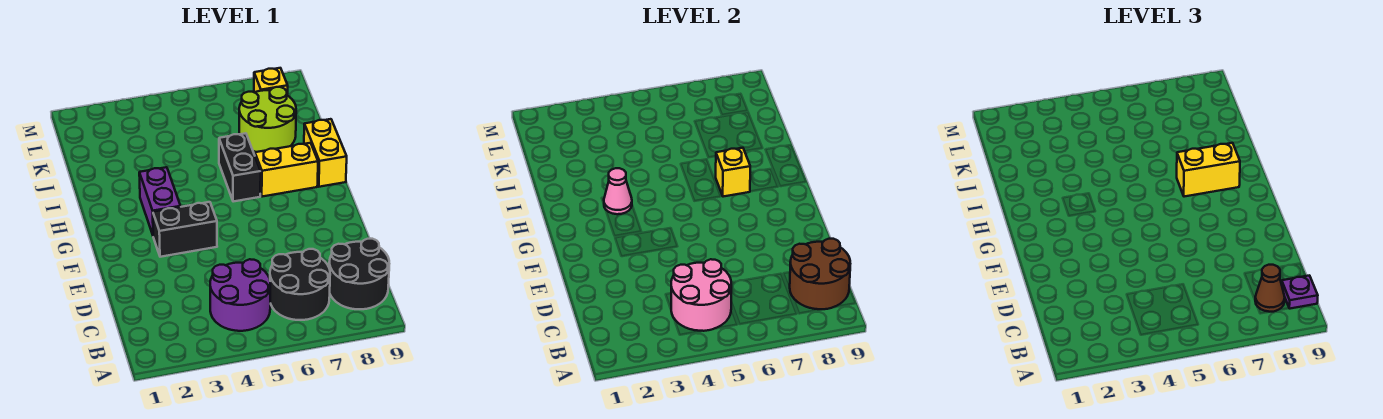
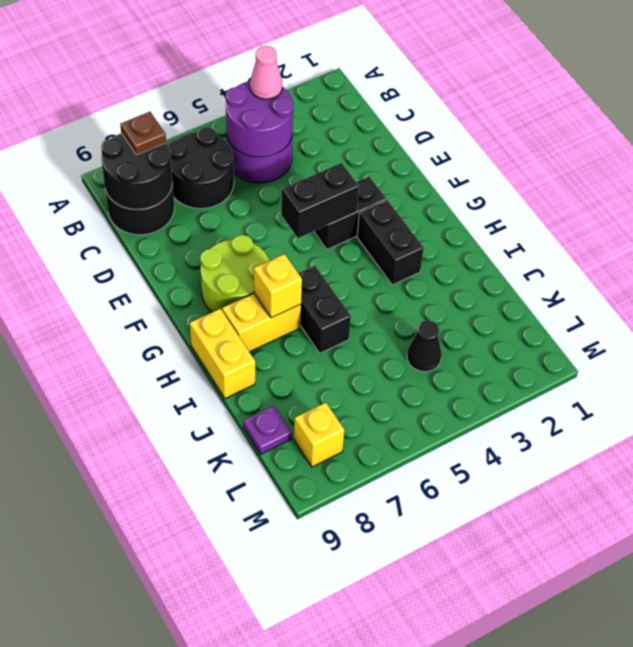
pink 2x2 round brick [671,259,731,331] -> purple 2x2 round brick [226,81,293,157]
brown 2x2 round brick [790,239,850,309] -> black 2x2 round brick [101,133,172,209]
brown 1x1 cone [1255,265,1285,312] -> brown 1x1 plate [120,112,166,155]
purple 1x1 plate [1282,275,1318,309] -> purple 1x1 plate moved to [243,406,292,454]
none -> black 1x2 brick [281,163,359,238]
purple 1x2 brick [139,167,181,235] -> black 1x2 brick [357,200,424,285]
pink 1x1 cone [604,168,632,214] -> pink 1x1 cone moved to [250,46,282,99]
yellow 1x2 brick [1177,143,1240,197] -> none
lime 2x2 round brick [239,87,296,152] -> lime 2x2 round brick moved to [200,235,269,312]
none -> black 1x1 cone [407,320,442,372]

